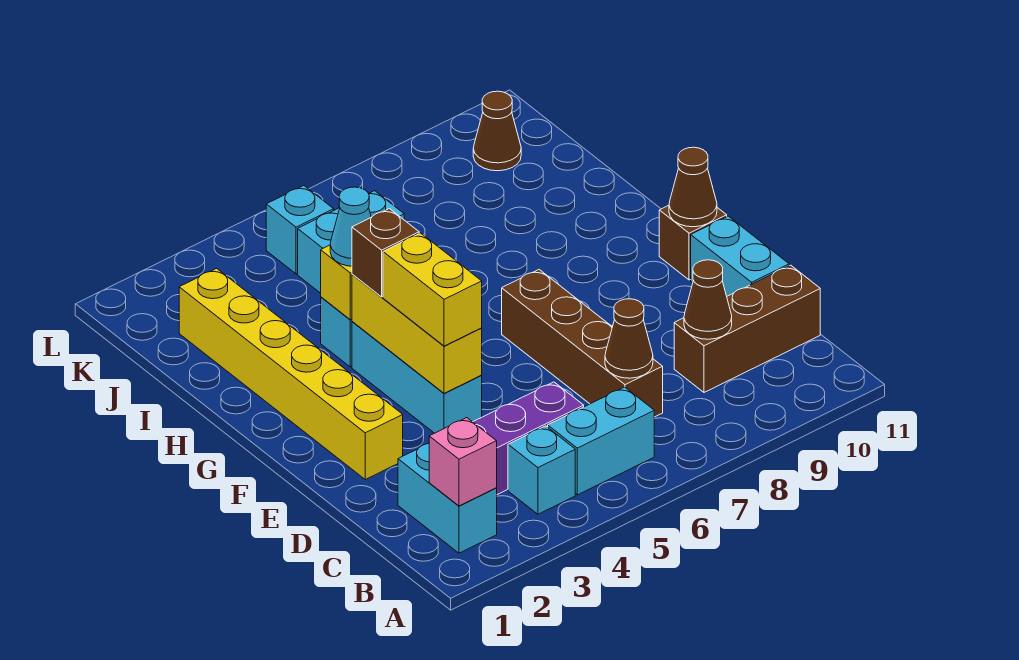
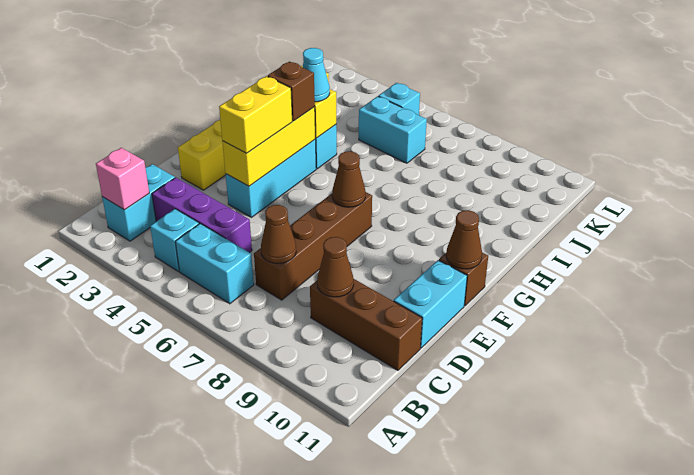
brown 1x1 cone [473,91,521,171] -> brown 1x1 cone moved to [332,151,366,207]

